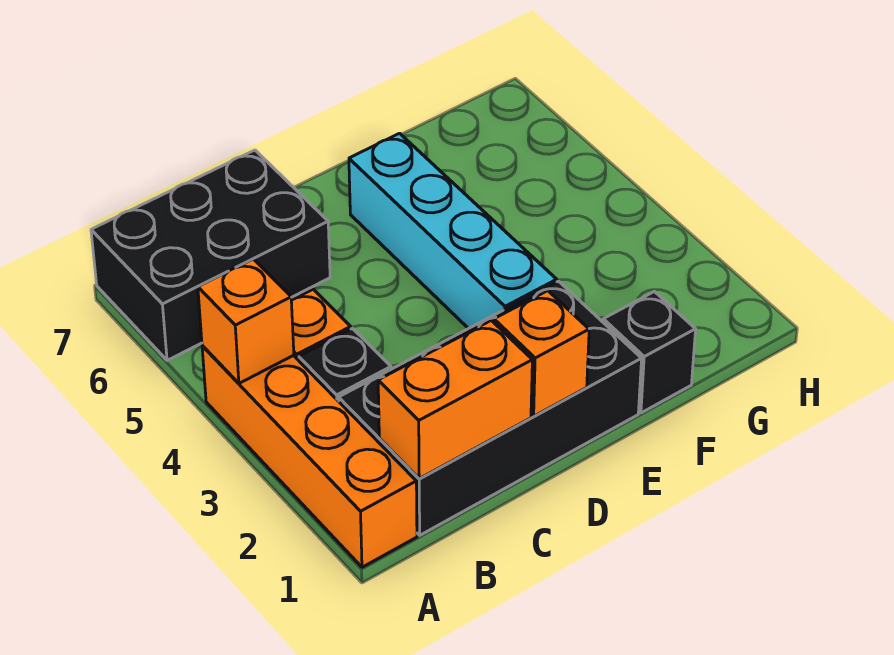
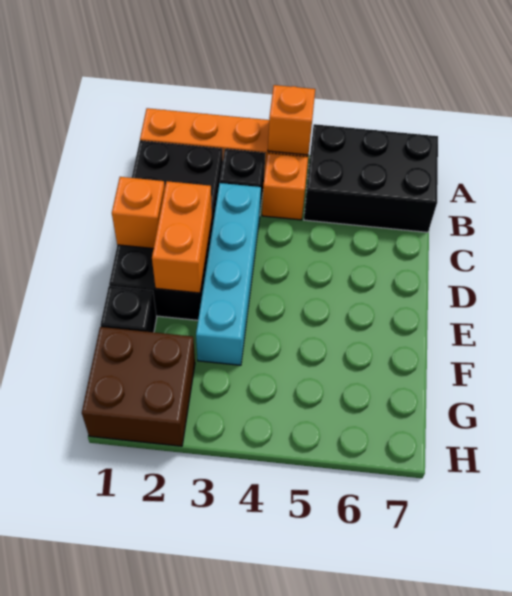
black 2x3 brick [91,150,330,360] -> black 2x3 brick turned to [304,124,438,232]
orange 1x2 brick [378,320,532,478] -> orange 1x2 brick moved to [152,181,212,293]
cyan 1x4 brick [349,133,557,329] -> cyan 1x4 brick turned to [196,183,261,365]
none -> brown 2x2 brick [82,327,195,446]

